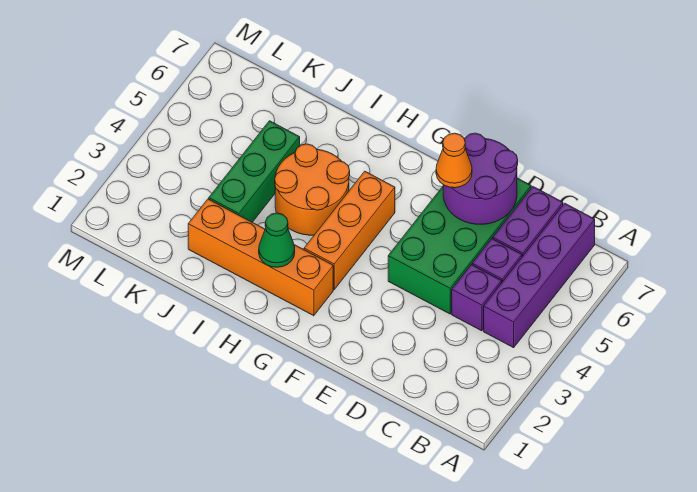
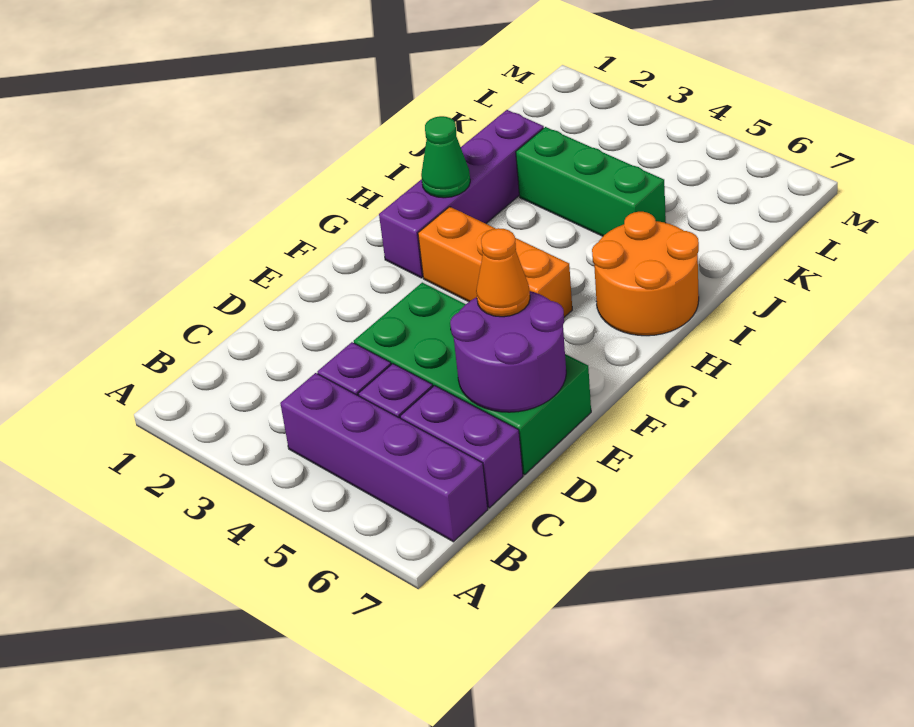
orange 1x4 brick [188,199,333,316] -> purple 1x4 brick [379,110,544,278]
orange 2x2 round brick [275,144,350,235] -> orange 2x2 round brick moved to [592,212,699,336]

